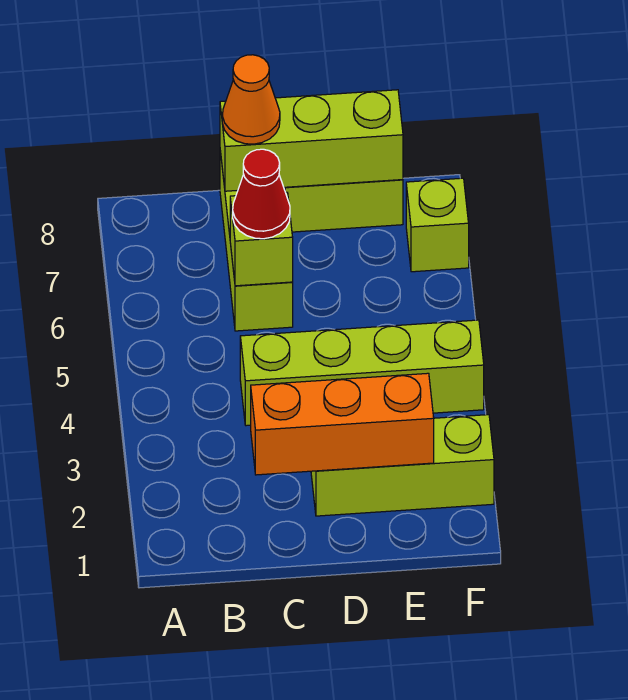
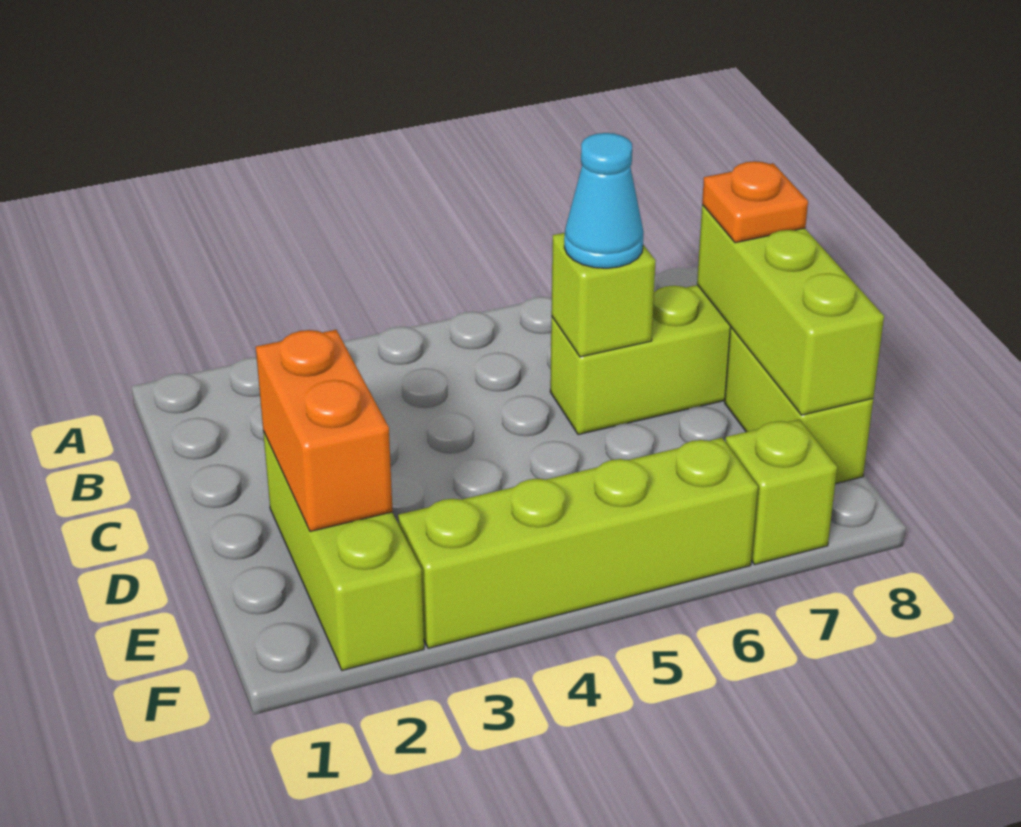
orange 1x3 brick [251,373,434,475] -> orange 1x2 brick [256,330,393,531]
lime 1x4 brick [240,320,484,426] -> lime 1x4 brick turned to [398,438,758,648]
red 1x1 cone [233,149,290,239] -> cyan 1x1 cone [564,133,643,268]
orange 1x1 cone [222,55,280,144] -> orange 1x1 plate [702,161,808,243]

